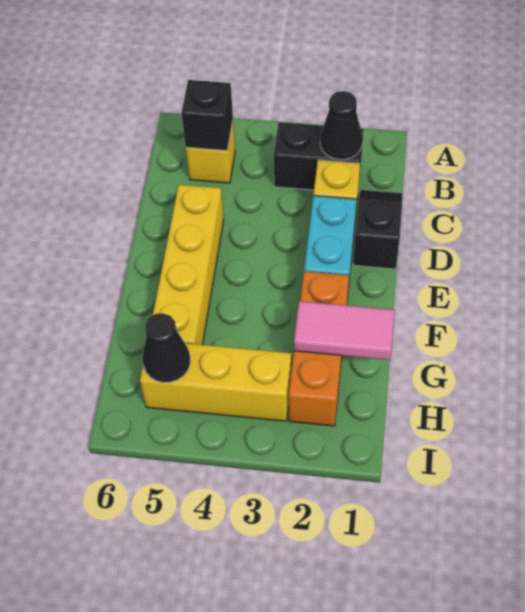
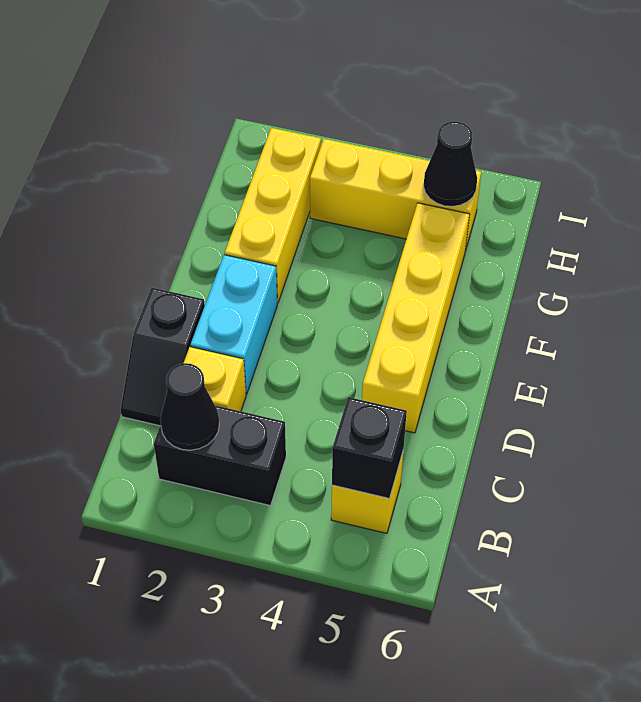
orange 1x3 brick [289,271,349,426] -> yellow 1x3 brick [225,128,321,303]
pink 1x2 tile [294,301,395,360] -> none

